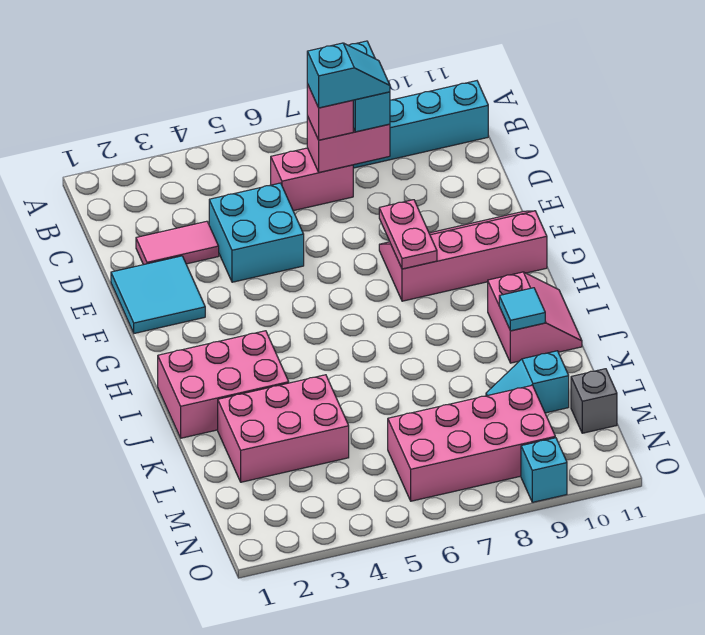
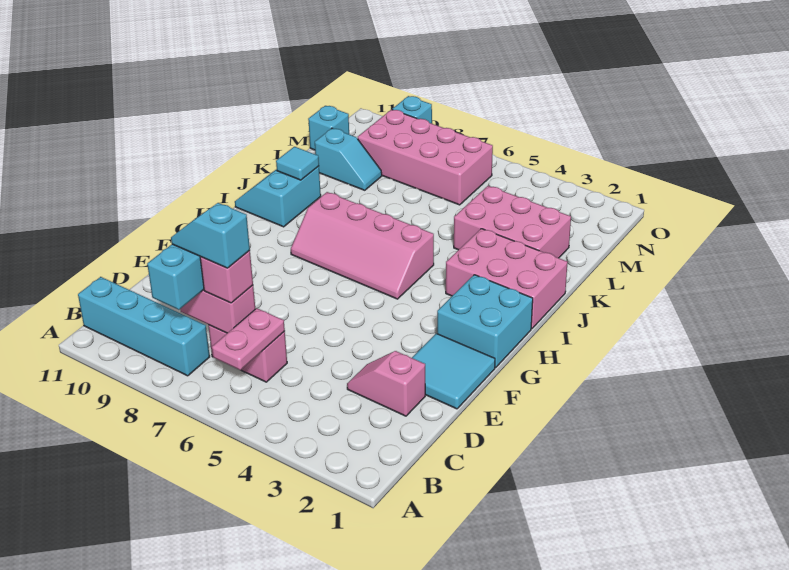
pink 1x2 tile [136,221,219,265] -> pink 1x2 slope [347,351,425,416]
cyan 2x2 brick [209,183,304,282] -> cyan 2x2 brick moved to [437,275,533,368]
pink 2x4 slope [379,211,547,301] -> pink 2x4 slope moved to [291,192,434,299]
pink 1x2 plate [379,200,437,269] -> pink 1x2 plate moved to [212,308,285,370]
pink 2x2 slope [488,272,582,363] -> cyan 2x2 slope [235,166,321,227]
grey 1x1 brick [571,369,617,433] -> cyan 1x1 brick [308,106,349,150]

